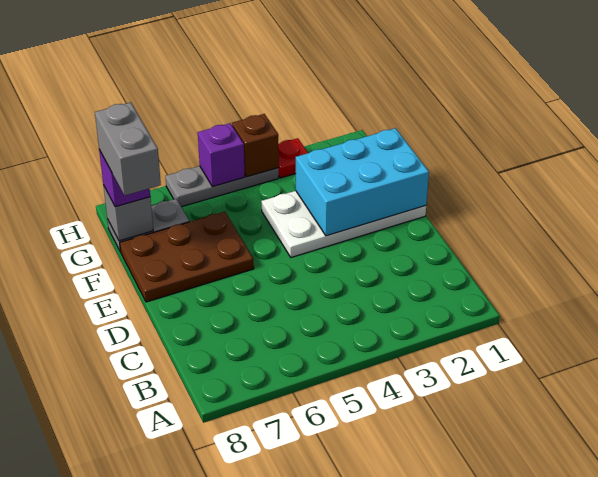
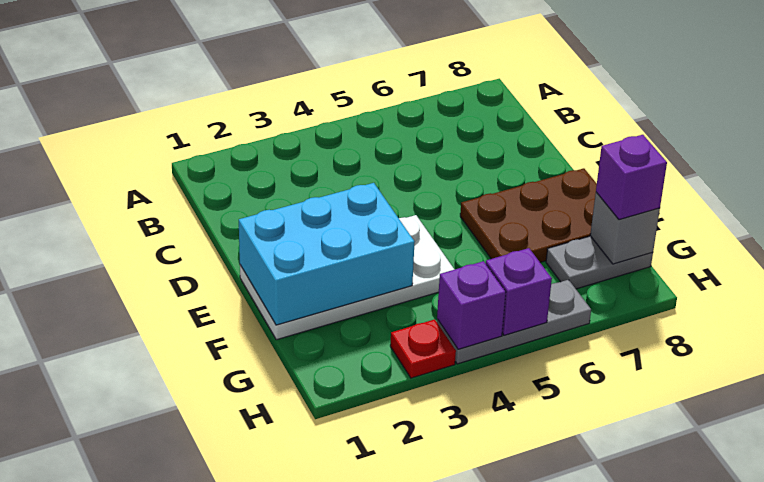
grey 1x2 brick [95,102,161,196] -> none
brown 1x1 brick [232,114,279,177] -> purple 1x1 brick [437,261,506,349]

